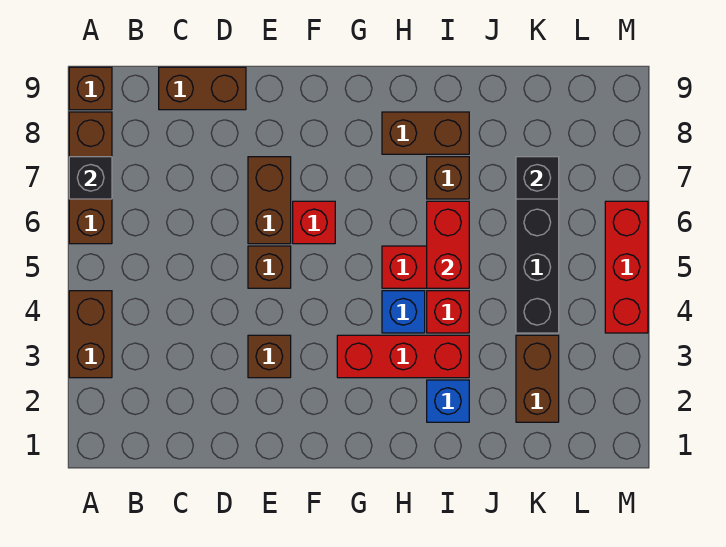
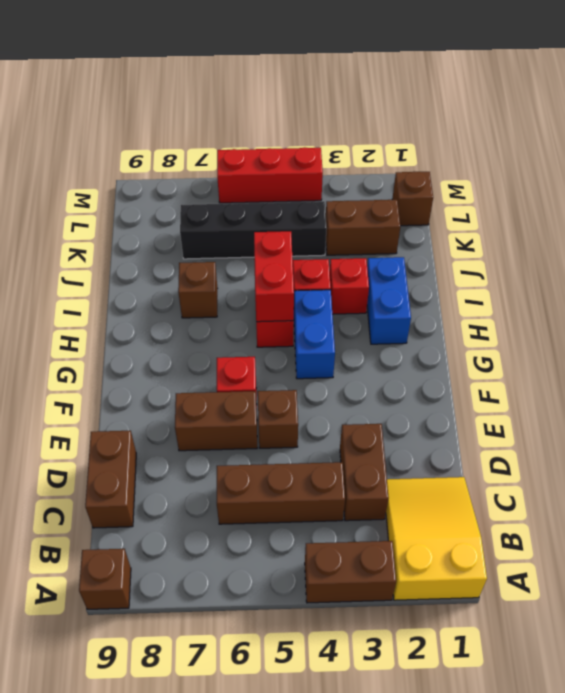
none -> yellow 2x3 slope [386,477,487,600]
brown 1x3 brick [69,112,112,244] -> brown 1x3 brick moved to [217,462,345,524]
black 1x1 brick [69,157,112,199] -> none
brown 1x1 brick [248,335,291,378] -> brown 1x1 brick moved to [392,172,433,226]
red 1x3 brick [337,335,469,378] -> red 1x1 brick [330,258,369,314]
blue 1x1 brick [382,291,425,333] -> blue 1x2 brick [294,290,335,379]
brown 1x2 brick [382,112,469,154] -> brown 1x2 brick moved to [340,424,389,521]
blue 1x1 brick [427,380,469,422] -> blue 1x2 brick [367,257,411,344]
red 1x2 brick [427,201,469,288] -> red 1x2 brick turned to [254,231,294,322]
black 1x1 brick [516,157,559,199] -> none

